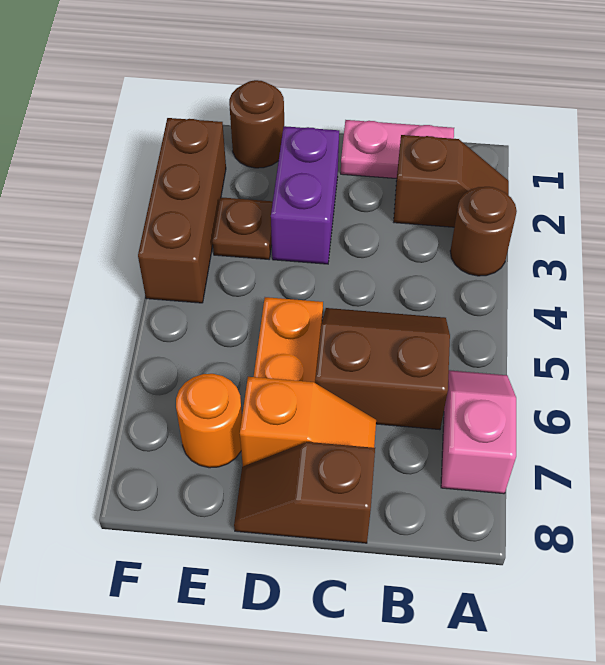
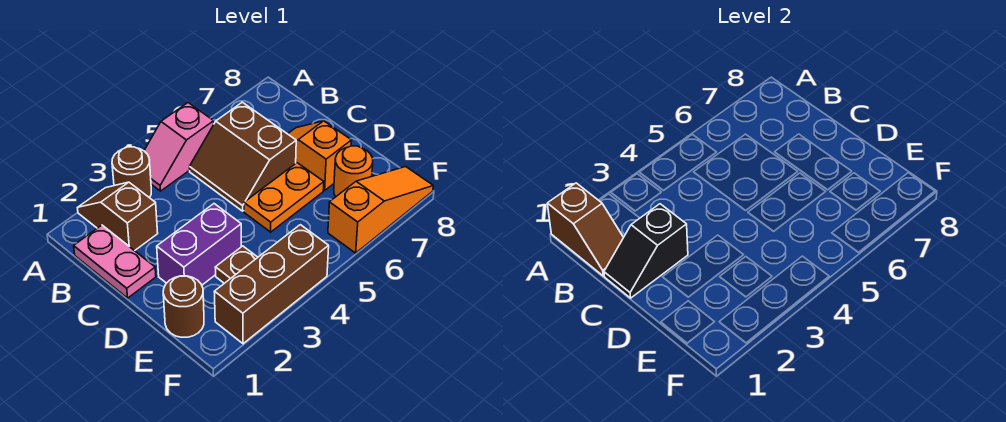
pink 1x2 slope [441,370,516,494] -> pink 1x2 slope moved to [144,103,214,191]
none -> black 1x2 slope [604,204,688,298]
brown 1x2 slope [234,442,375,543] -> brown 1x2 slope moved to [547,183,624,276]
none -> orange 1x3 slope [328,167,433,253]

